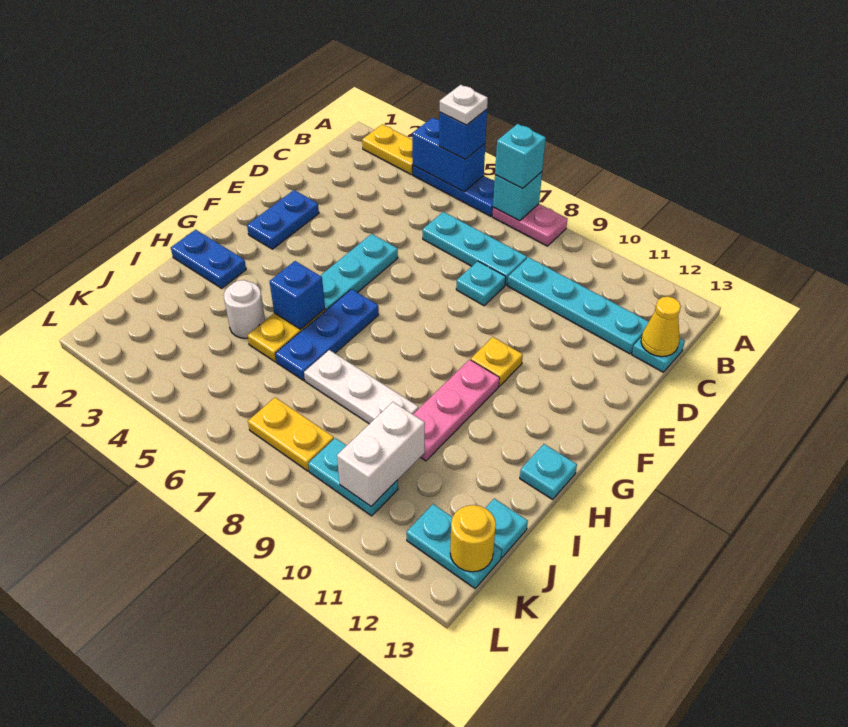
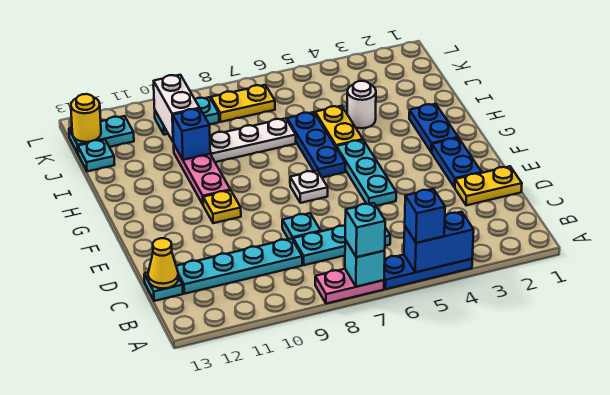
yellow 1x2 plate [362,124,413,175] -> yellow 1x2 plate moved to [455,166,522,205]
white 1x1 plate [440,85,488,125] -> white 1x1 plate moved to [290,171,328,203]
blue 1x2 plate [171,230,246,288] -> blue 1x2 plate turned to [409,104,458,152]
blue 1x1 brick [269,261,325,329] -> blue 1x1 brick moved to [173,109,210,160]
cyan 1x1 plate [520,444,577,499] -> none

